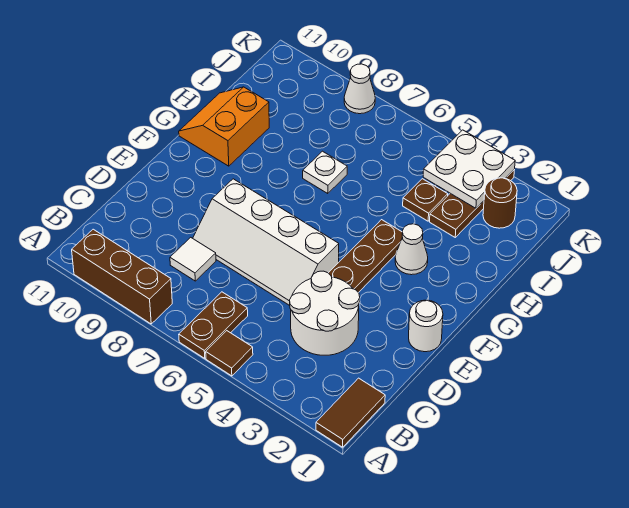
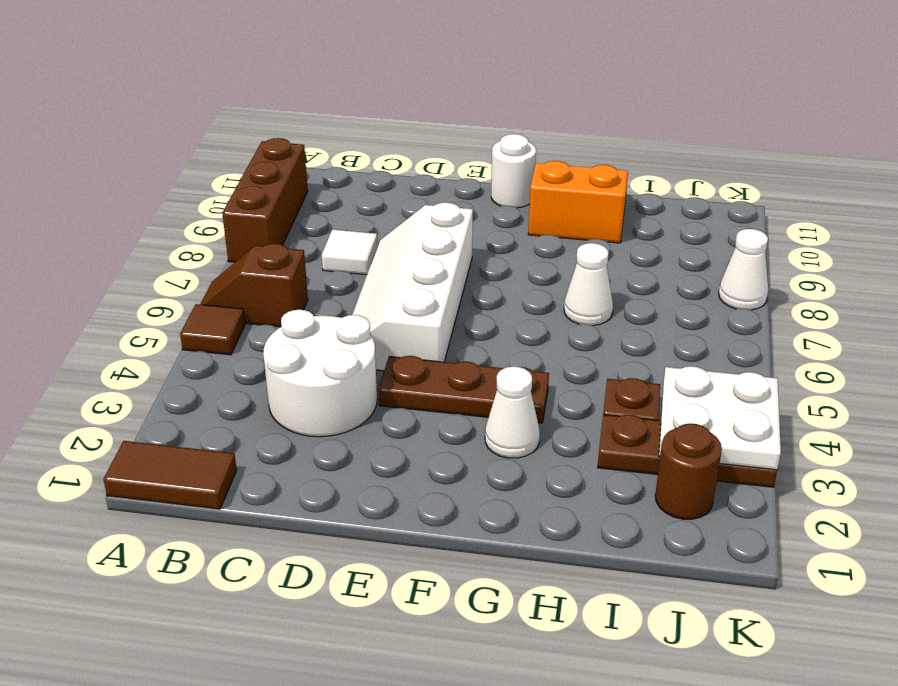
brown 1x2 plate [179,292,248,358] -> brown 1x2 slope [200,244,308,327]
white 1x1 round brick [409,300,443,352] -> white 1x1 round brick moved to [491,134,536,208]
white 1x1 plate [303,151,347,193] -> white 1x1 cone [564,243,613,326]

